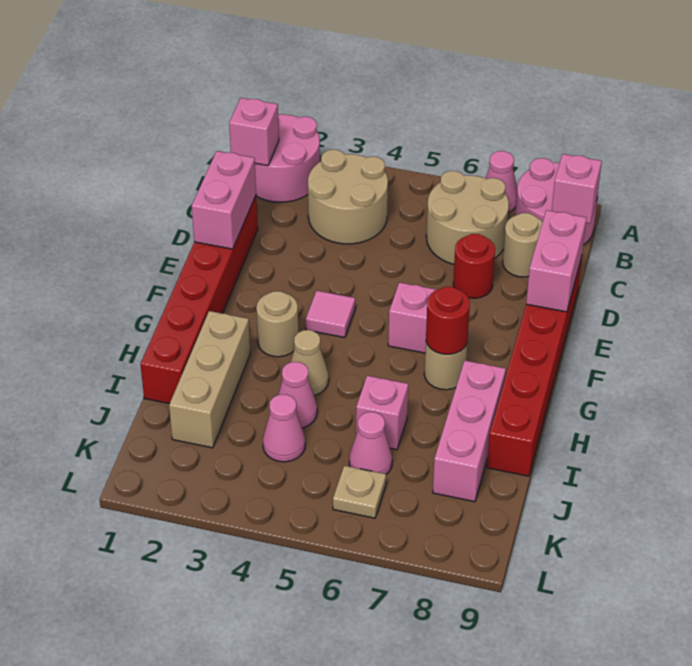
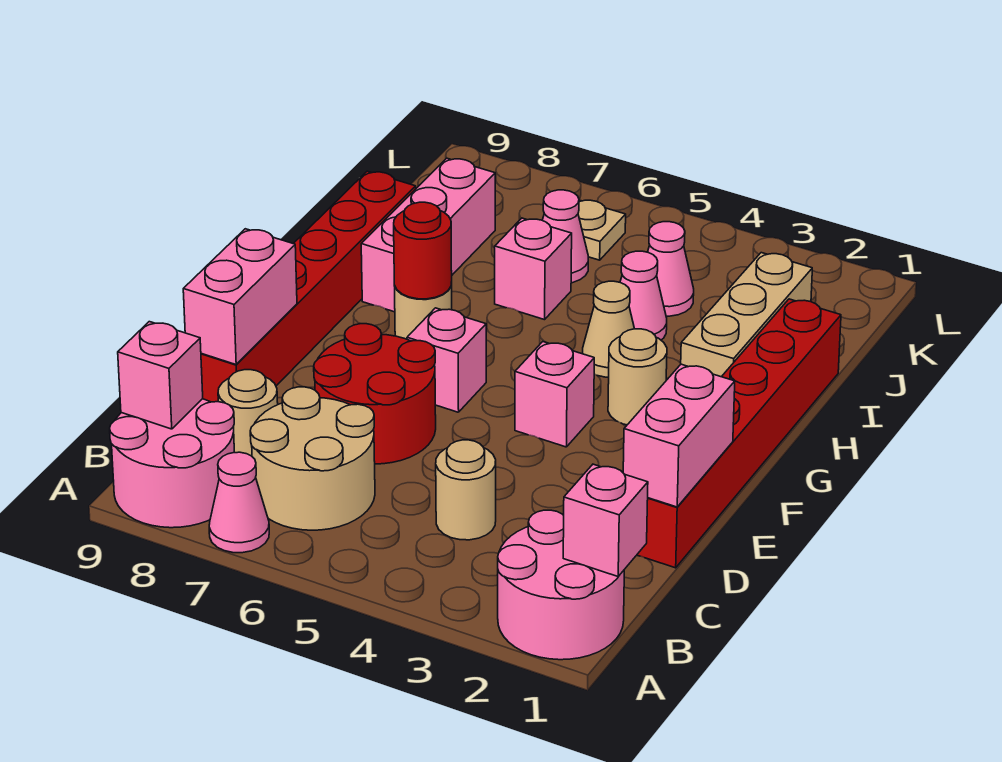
tan 2x2 round brick [308,150,388,244] -> tan 1x1 round brick [436,440,496,540]
red 1x1 round brick [453,234,495,298] -> red 2x2 round brick [314,324,436,464]
pink 1x1 tile [306,291,355,338] -> pink 1x1 brick [515,342,594,447]

